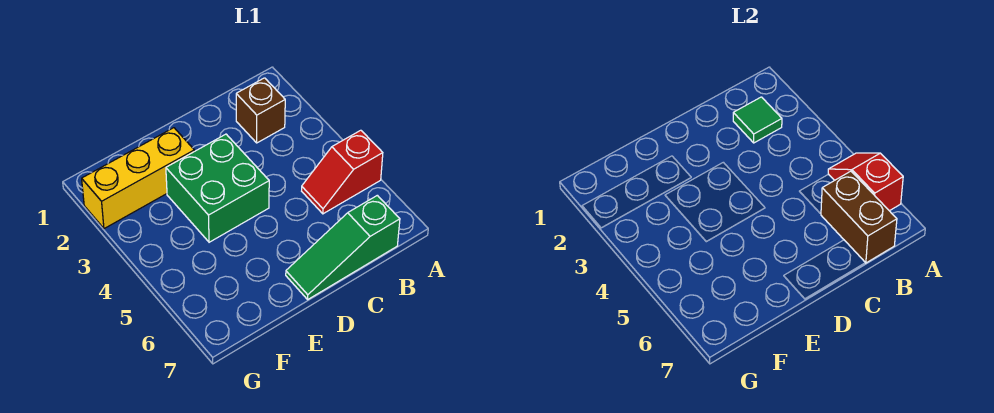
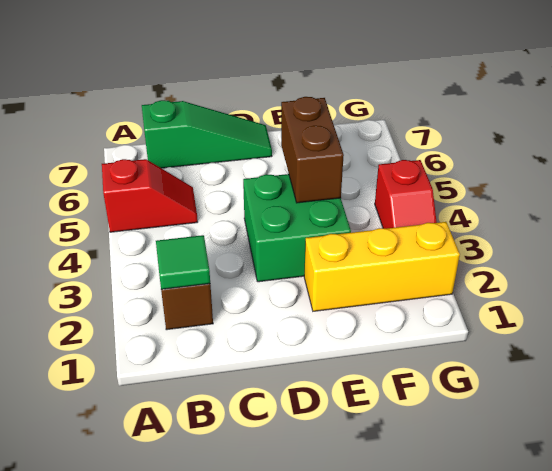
red 1x2 slope [828,153,903,211] -> red 1x2 slope moved to [375,160,437,229]
brown 1x2 brick [821,171,897,263] -> brown 1x2 brick moved to [281,97,344,203]

